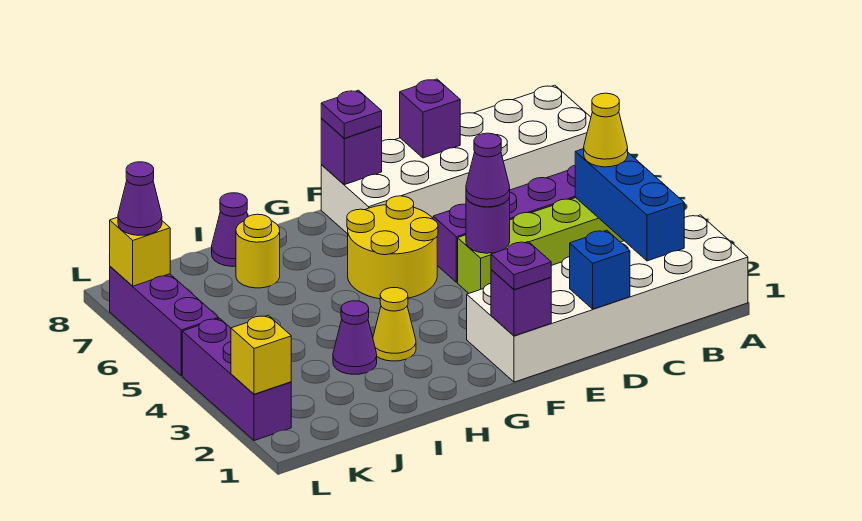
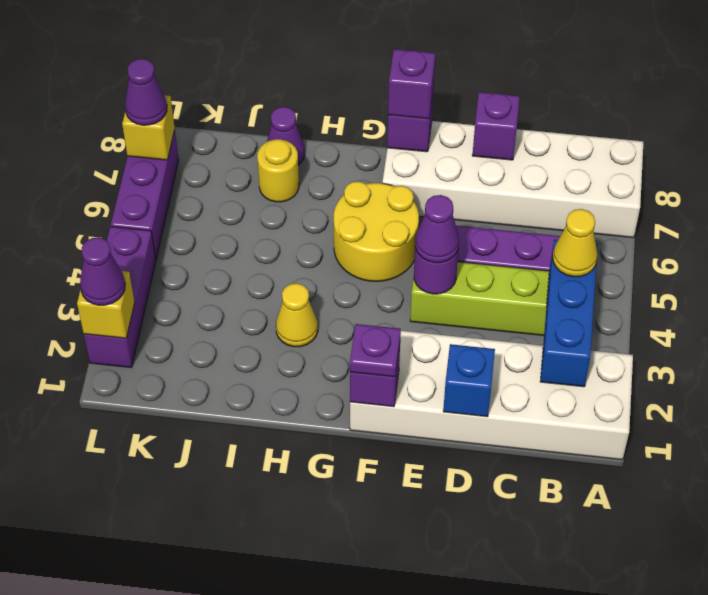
purple 1x1 plate [321,90,382,138] -> purple 1x1 brick [388,49,435,119]
purple 1x1 cone [333,301,377,374] -> purple 1x1 cone moved to [80,237,125,305]

